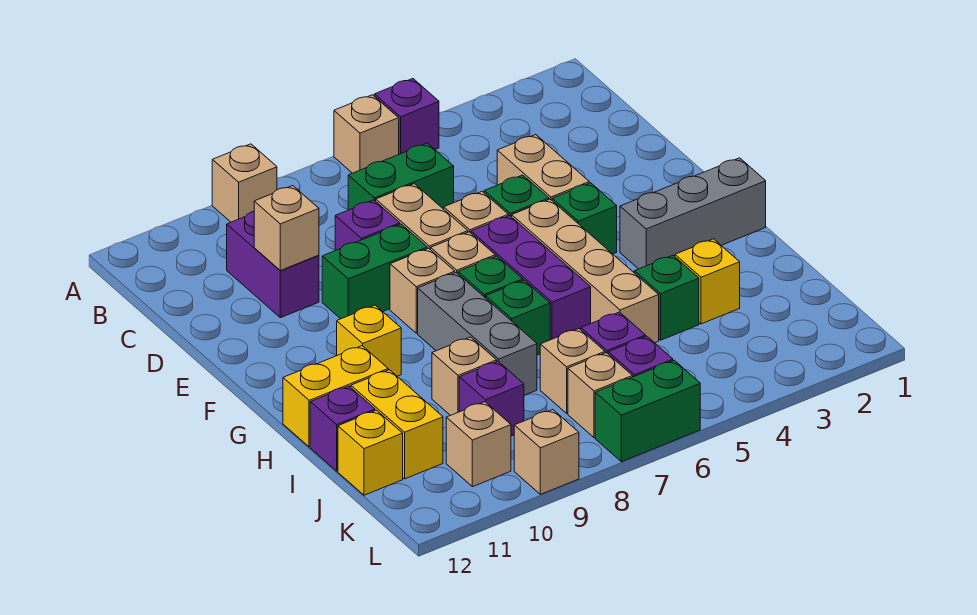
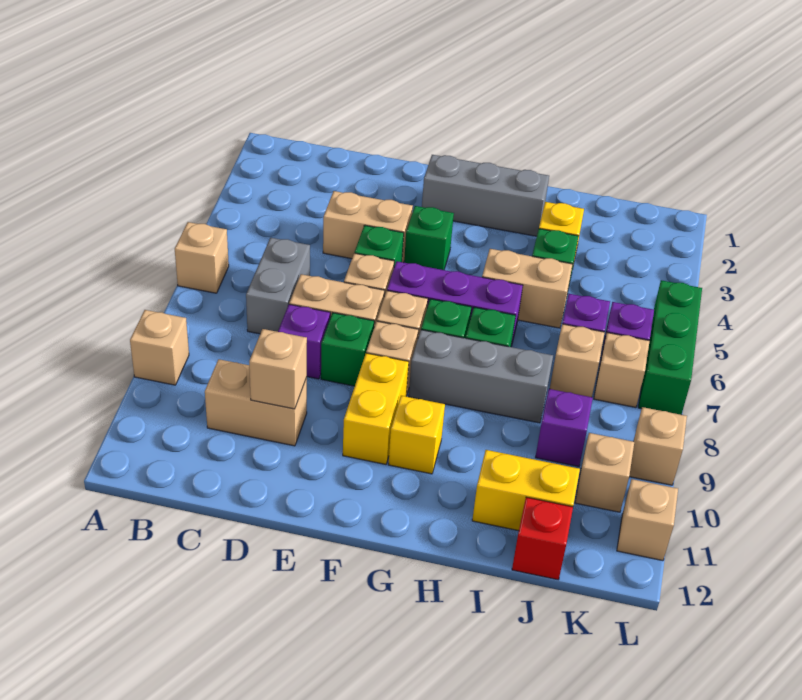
purple 1x1 brick [374,79,439,154] -> none
green 1x2 brick [348,143,454,210] -> grey 1x2 brick [246,238,310,334]
purple 1x2 brick [227,211,319,318] -> tan 1x2 brick [205,359,307,446]
green 1x2 brick [322,224,427,319] -> green 1x1 brick [321,313,374,386]
tan 1x4 brick [512,199,659,343] -> tan 1x2 brick [482,249,572,328]
grey 1x3 brick [620,158,766,269] -> grey 1x3 brick turned to [422,155,549,236]
yellow 1x2 brick [283,346,388,447] -> yellow 1x2 brick moved to [343,353,409,464]
tan 1x1 brick [432,337,497,416] -> tan 1x1 brick moved to [617,479,678,561]
purple 1x1 brick [310,386,375,471] -> none
yellow 1x1 brick [338,410,403,495] -> red 1x1 brick [512,497,573,580]
green 1x2 brick [595,360,700,462] -> green 1x3 brick [638,280,702,415]

